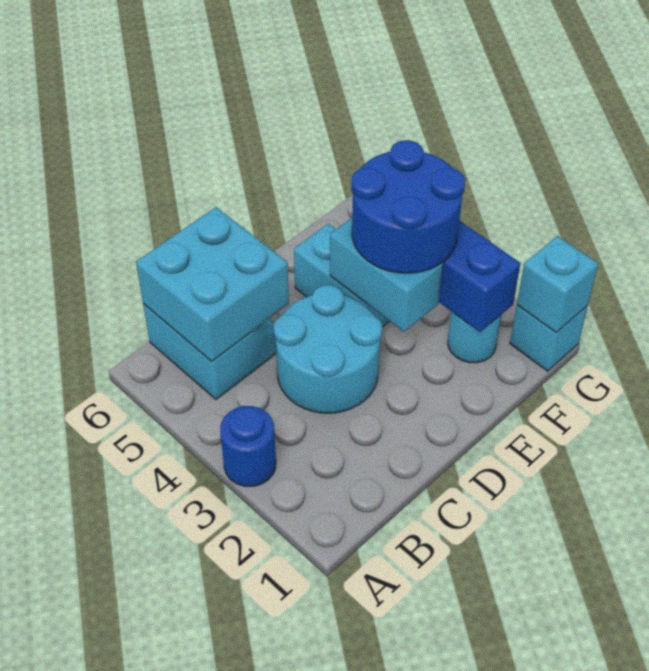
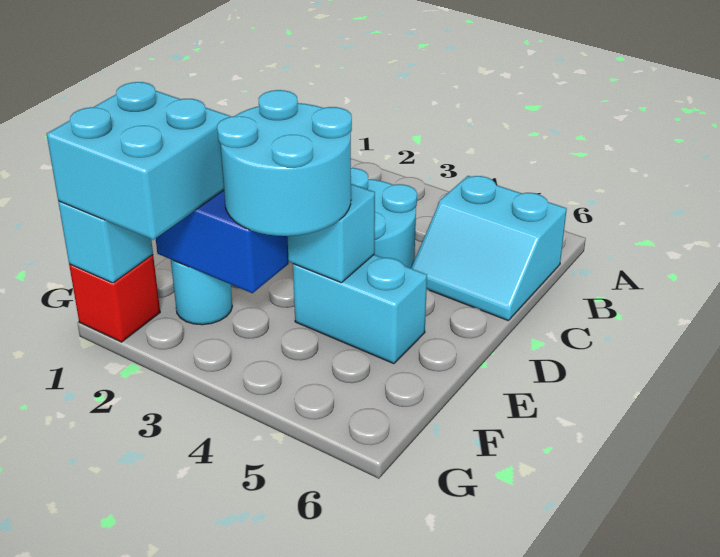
blue 1x1 round brick [220,406,276,486] -> none
cyan 2x2 brick [136,207,289,361] -> cyan 2x2 brick moved to [47,82,231,240]
blue 2x2 round brick [351,140,465,273] -> cyan 2x2 round brick [217,90,352,236]
cyan 1x1 brick [510,305,588,371] -> red 1x1 brick [69,255,160,342]

